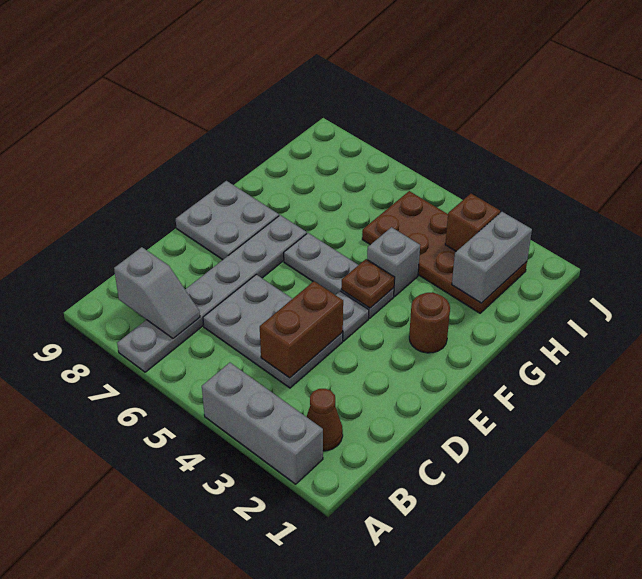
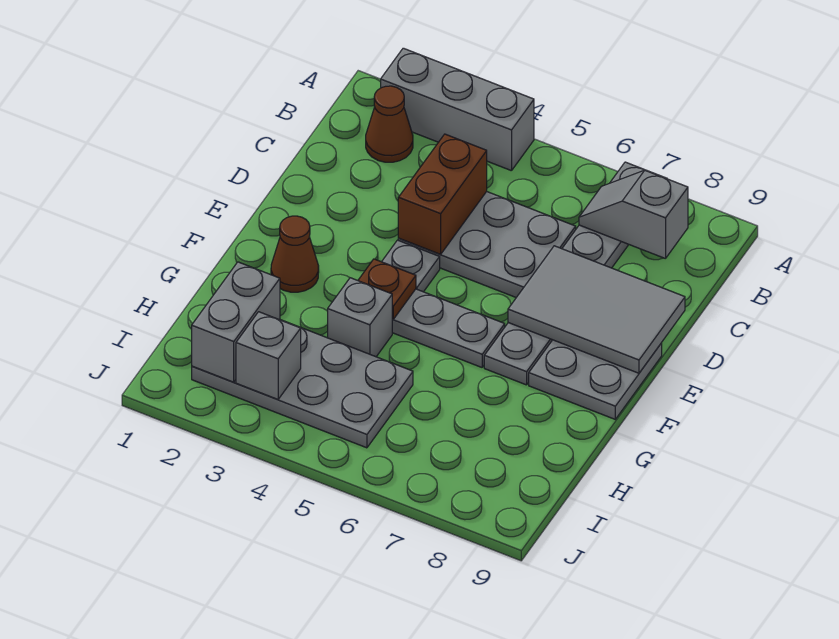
none -> grey 2x3 tile [508,246,685,373]
brown 1x1 round brick [409,292,450,353] -> brown 1x1 cone [271,216,319,292]
brown 2x4 plate [362,191,527,313] -> grey 2x4 plate [192,320,413,448]
brown 1x1 brick [445,194,500,251] -> grey 1x1 brick [236,312,301,400]

